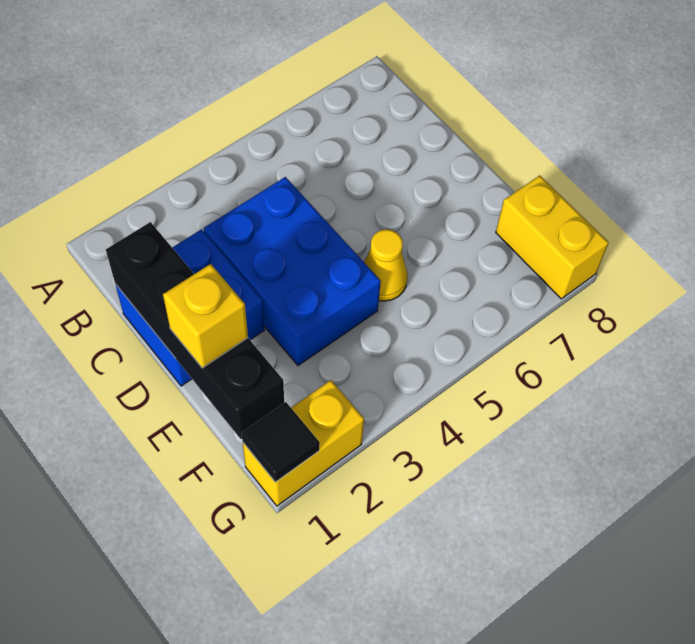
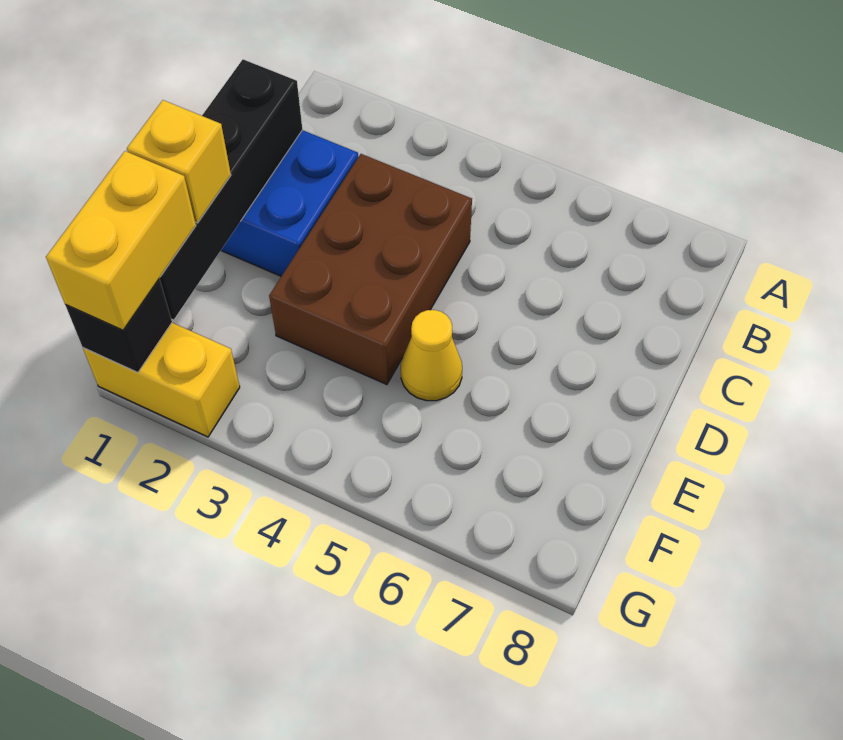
blue 2x3 brick [204,177,381,366] -> brown 2x3 brick [269,154,472,384]
yellow 1x2 brick [496,175,609,299] -> yellow 1x2 brick moved to [46,151,196,330]
black 1x1 tile [241,402,320,482] -> black 1x1 brick [66,279,172,373]

